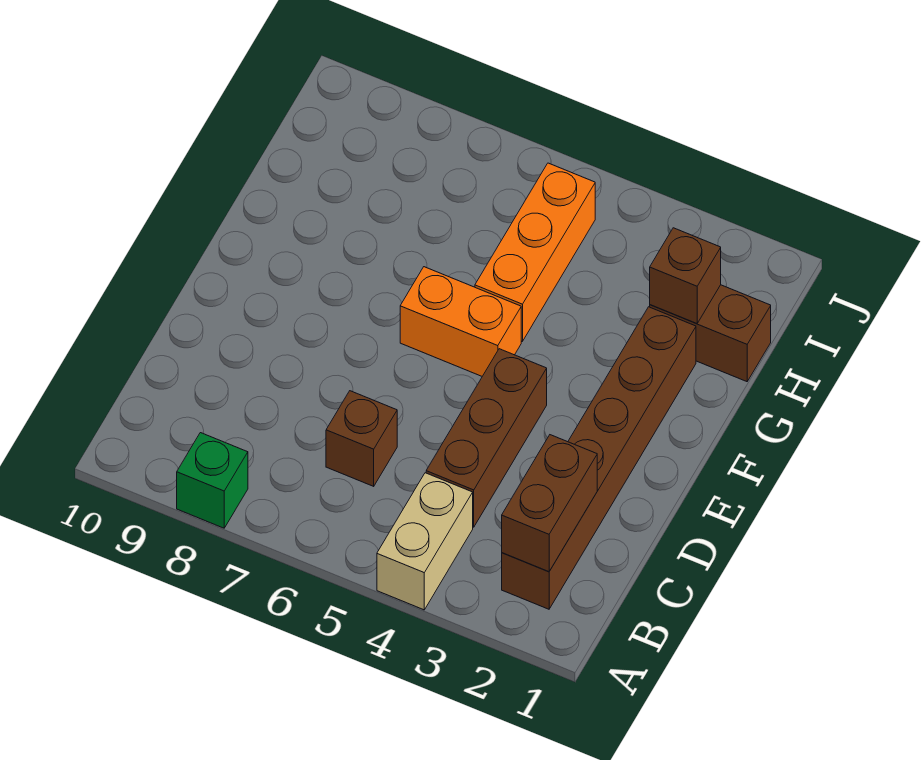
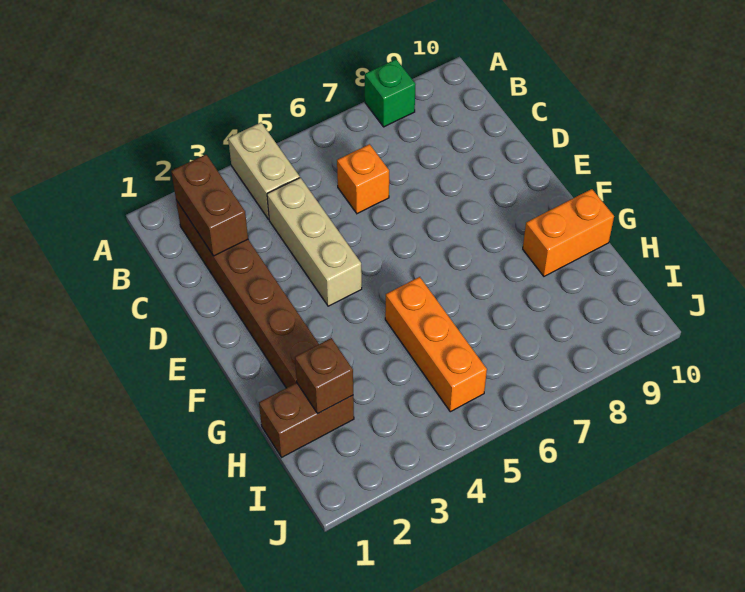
brown 1x3 brick [426,349,547,527] -> tan 1x3 brick [267,178,362,306]
brown 1x1 brick [326,391,397,486] -> orange 1x1 brick [337,144,389,214]
orange 1x2 brick [400,267,521,376] -> orange 1x2 brick moved to [523,189,614,276]

